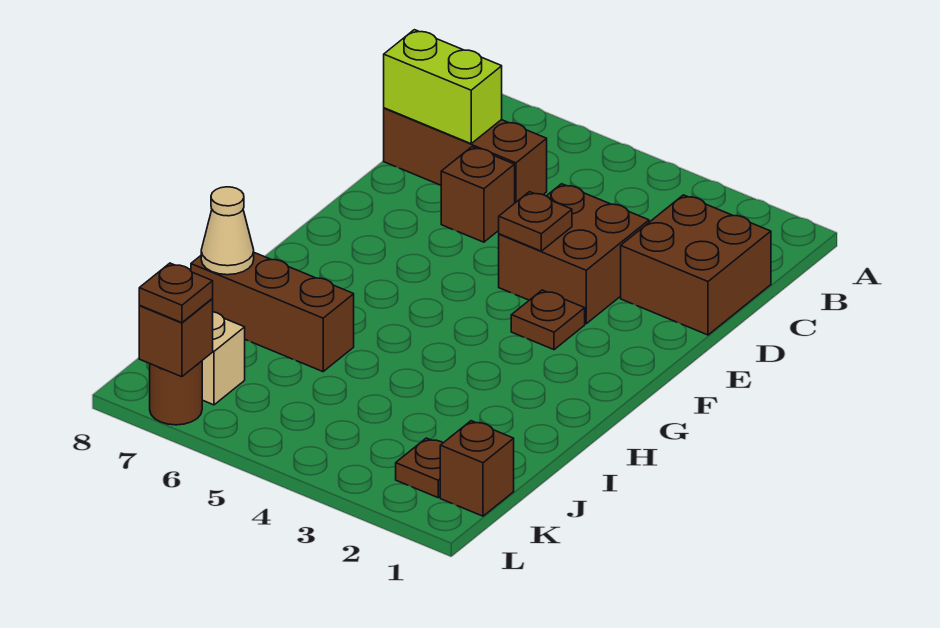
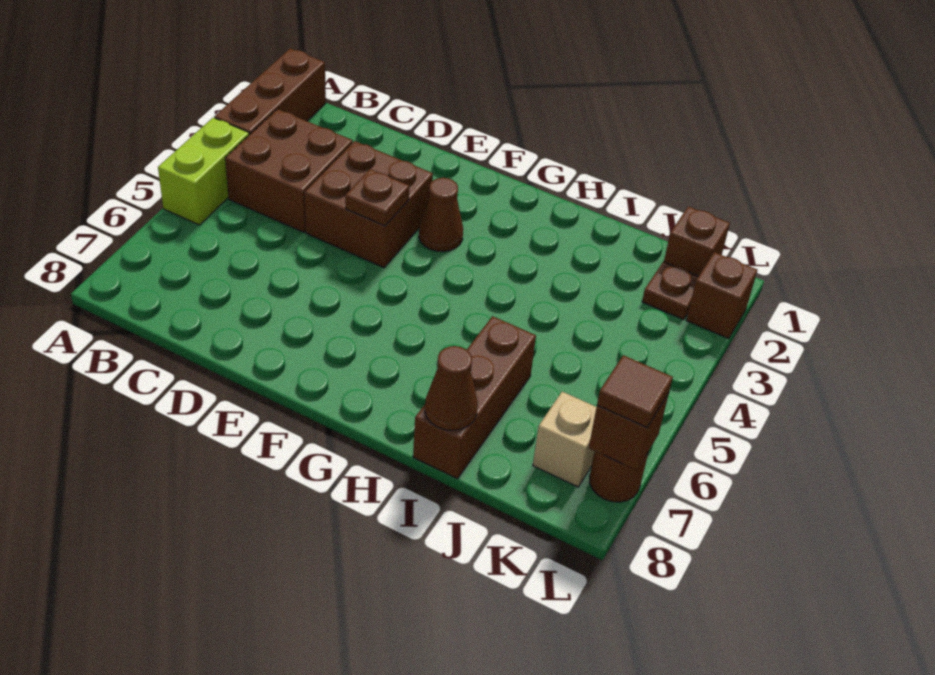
brown 2x2 brick [621,195,771,335] -> brown 2x2 brick moved to [225,109,353,232]
brown 1x3 brick [384,108,547,203] -> brown 1x3 brick moved to [214,48,326,135]
lime 1x2 brick [384,30,502,144] -> lime 1x2 brick moved to [158,118,249,225]
brown 1x1 brick [441,147,515,242] -> brown 1x1 brick moved to [686,252,757,339]
brown 1x1 plate [511,290,585,350] -> brown 1x1 cone [419,178,463,252]
tan 1x1 cone [201,187,254,275] -> brown 1x1 cone [425,346,478,430]
brown 1x1 plate [139,263,213,323] -> brown 1x1 tile [597,355,673,427]

